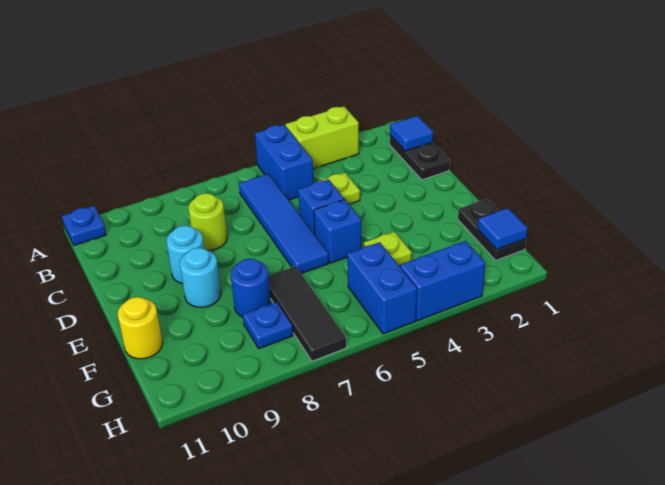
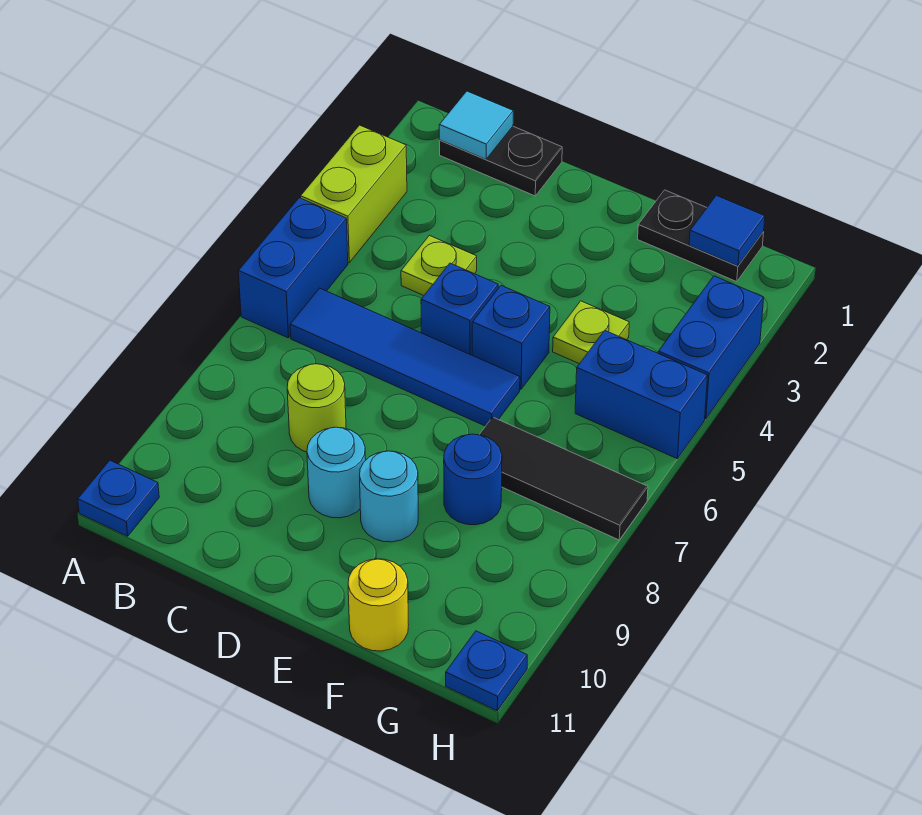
blue 1x2 brick [255,124,314,200] -> blue 1x2 brick turned to [238,198,348,338]
blue 1x1 tile [390,116,433,151] -> cyan 1x1 tile [439,91,513,159]
blue 1x1 plate [243,302,293,349] -> blue 1x1 plate moved to [446,631,527,711]

